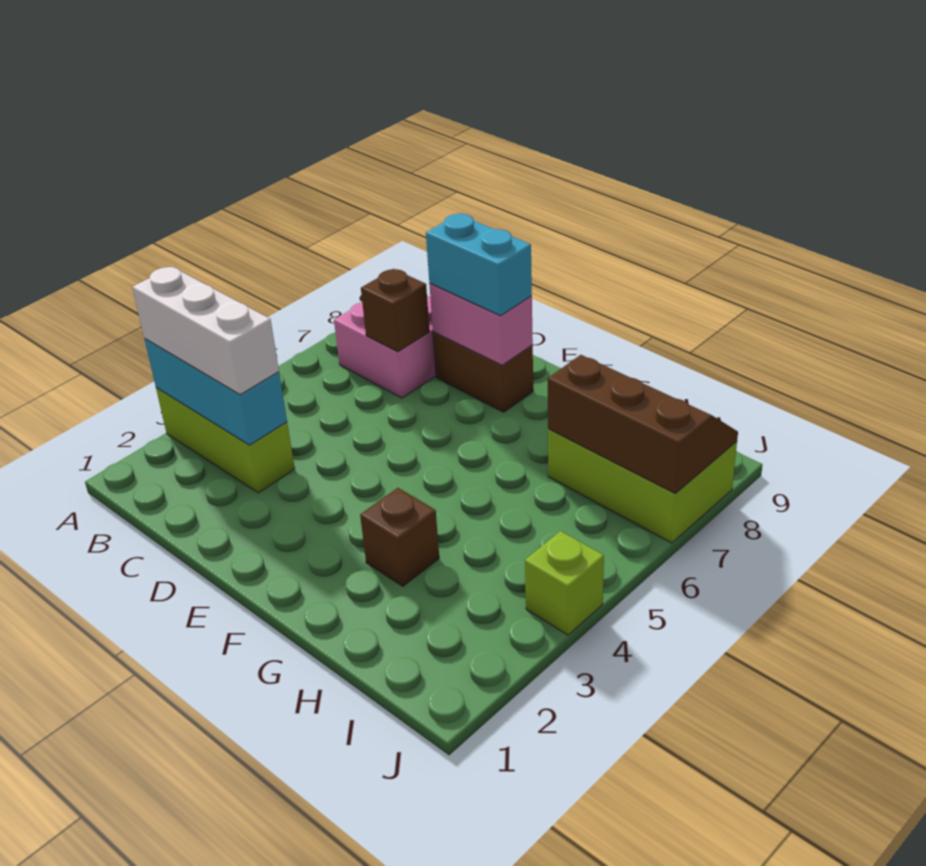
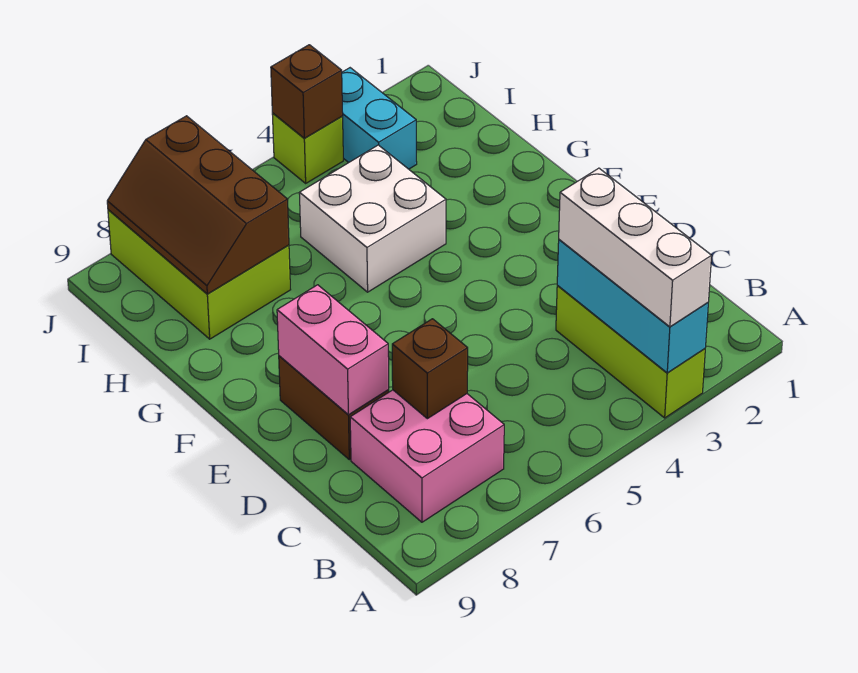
cyan 1x2 brick [426,214,532,316] -> cyan 1x2 brick moved to [342,68,417,169]
brown 1x1 brick [360,488,439,586] -> brown 1x1 brick moved to [271,45,343,138]
none -> white 2x2 brick [299,145,446,292]

